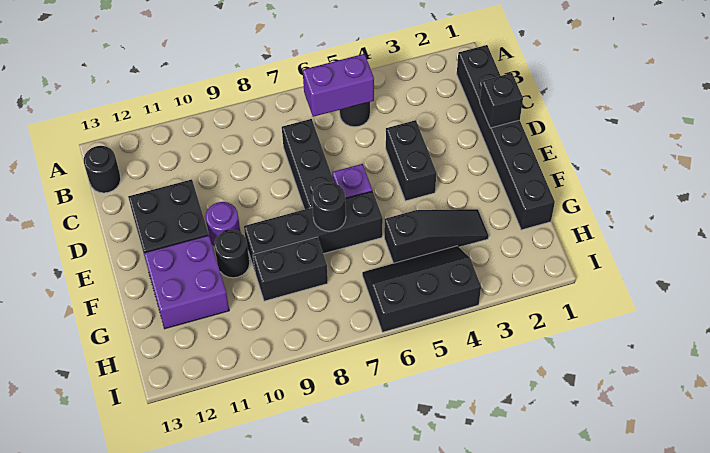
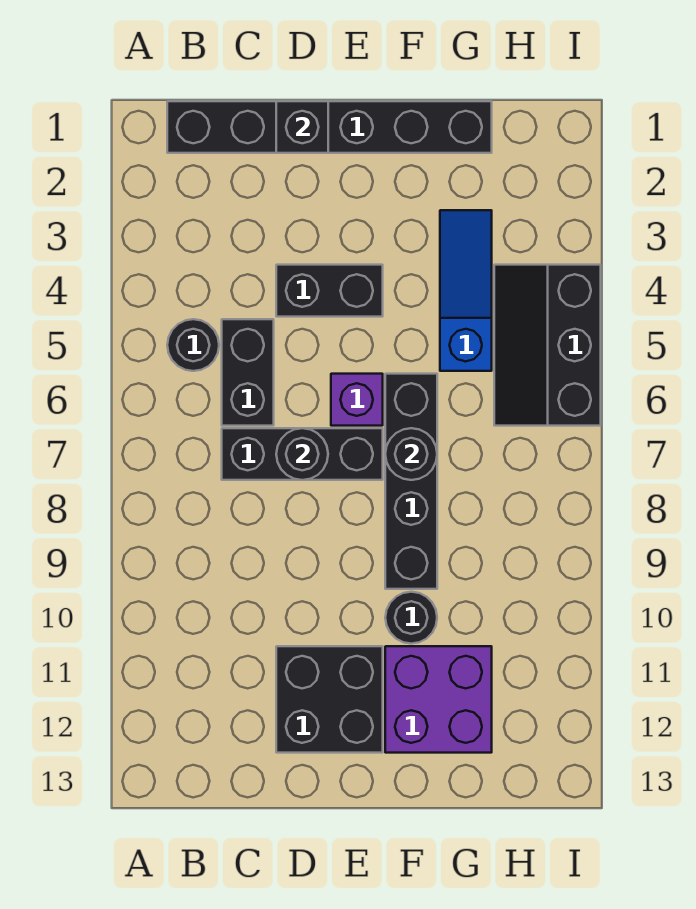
purple 1x2 brick [303,54,374,117] -> none
black 1x1 round brick [84,146,121,193] -> black 1x1 round brick moved to [276,428,328,480]
purple 1x1 round brick [206,202,240,245] -> none
black 1x3 slope [384,209,489,263] -> blue 1x3 slope [440,210,492,371]
black 1x2 brick [253,237,328,301] -> black 1x2 brick moved to [222,319,274,426]

